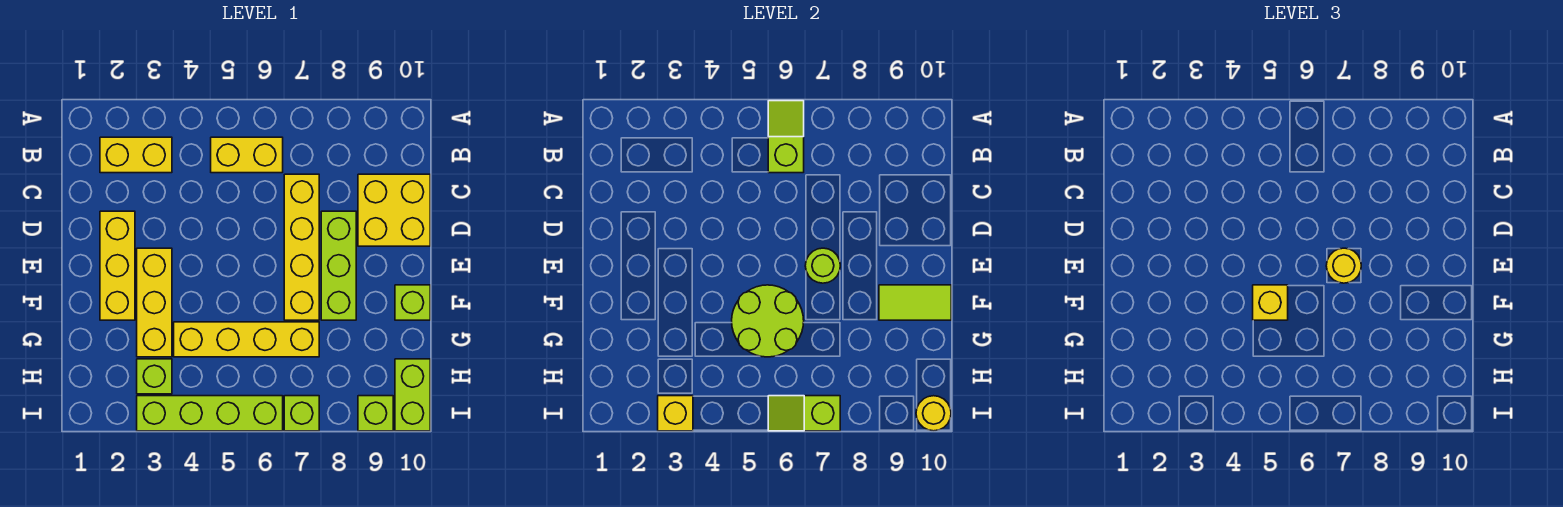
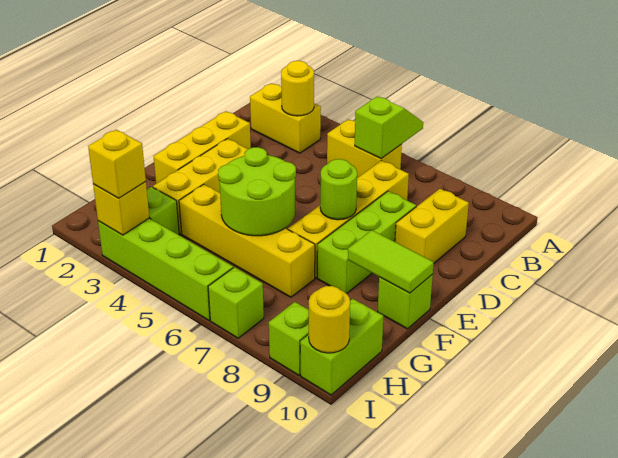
yellow 2x2 brick [358,174,430,246] -> yellow 1x2 brick [395,189,469,263]
yellow 1x1 round brick [1326,248,1361,283] -> yellow 1x1 round brick moved to [281,61,314,116]
yellow 1x1 brick [1253,285,1288,320] -> yellow 1x1 brick moved to [88,130,146,198]
lime 1x2 slope [768,396,840,431] -> none

